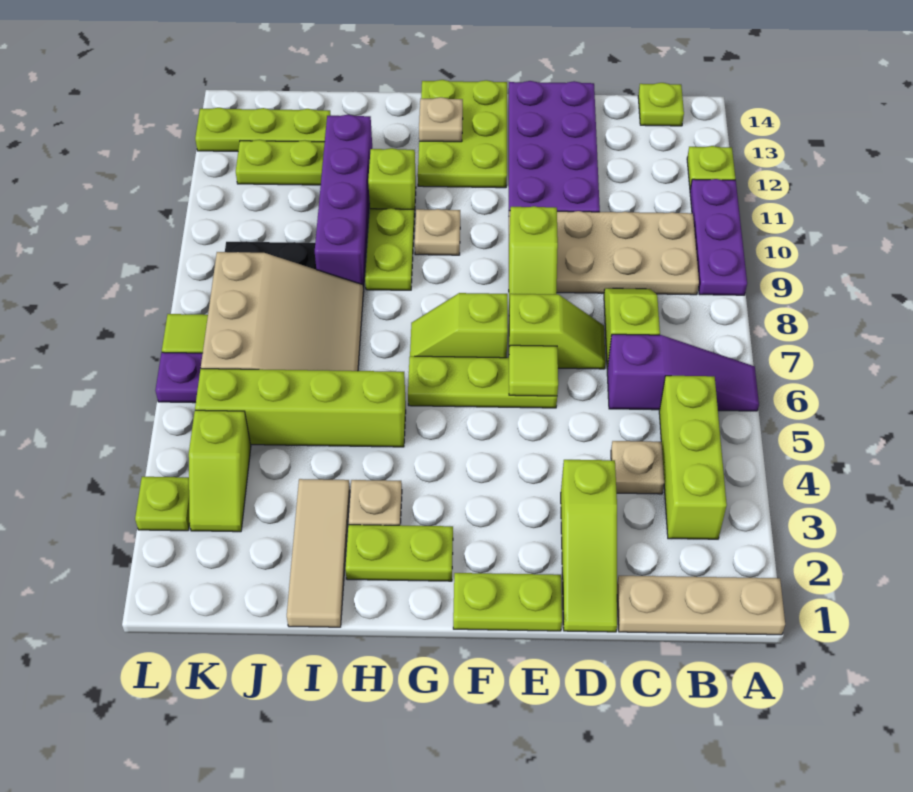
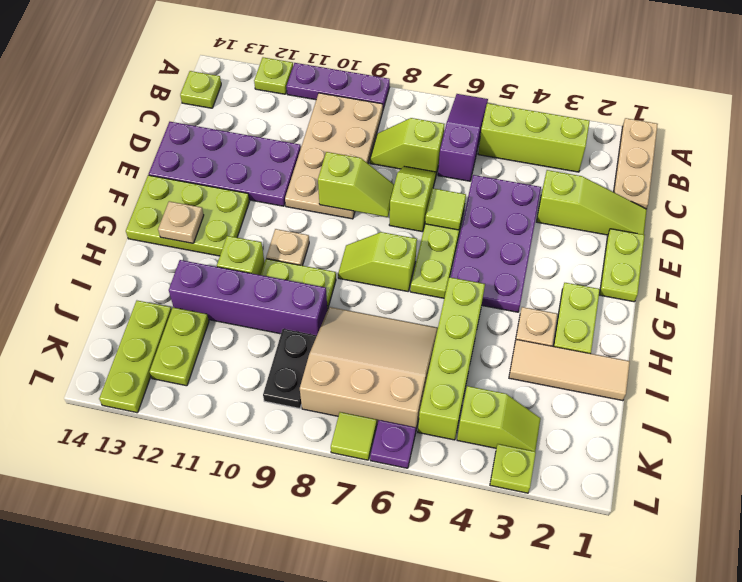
tan 1x1 plate [611,441,664,494] -> none
none -> purple 2x4 plate [451,175,541,312]
lime 1x2 slope [410,293,508,358] -> lime 1x2 slope turned to [338,232,417,291]

